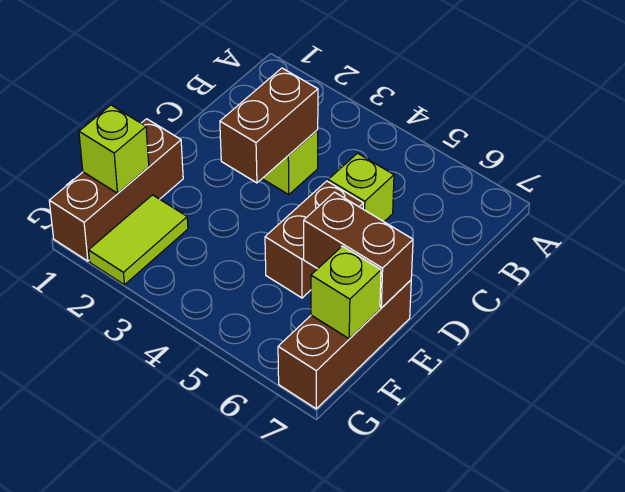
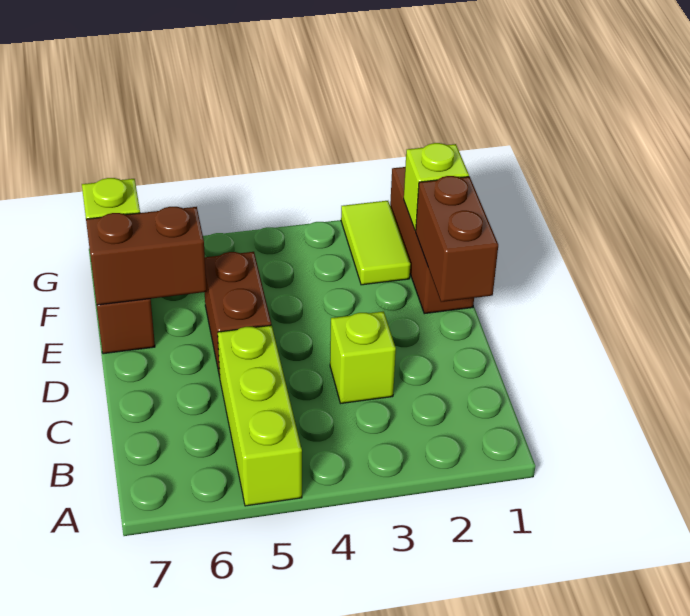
brown 1x2 brick [220,68,318,183] -> brown 1x2 brick moved to [416,176,498,302]
lime 1x1 brick [328,153,394,222] -> lime 1x3 brick [218,325,302,506]

